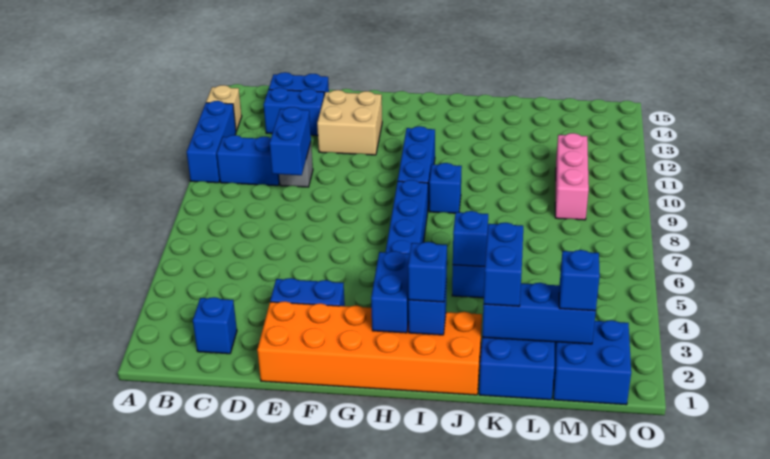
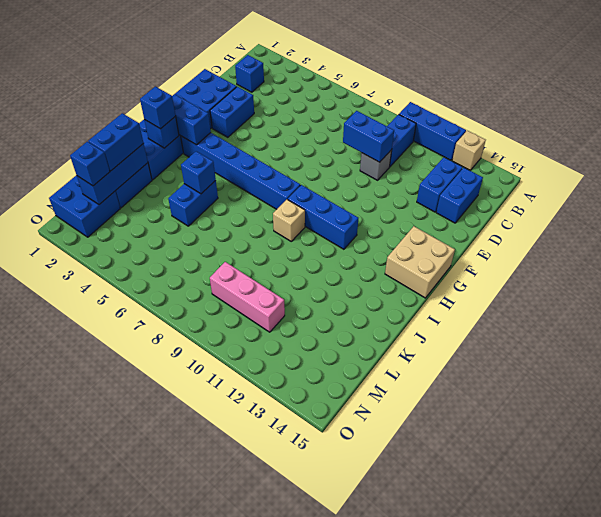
orange 2x6 brick [257,301,482,395] -> blue 2x6 brick [139,69,237,180]
tan 2x2 brick [317,90,382,155] -> tan 2x2 brick moved to [385,226,455,298]
blue 1x1 brick [429,163,462,213] -> tan 1x1 brick [273,199,305,241]
blue 1x2 brick [484,223,523,306] -> blue 1x2 brick turned to [88,113,144,171]

